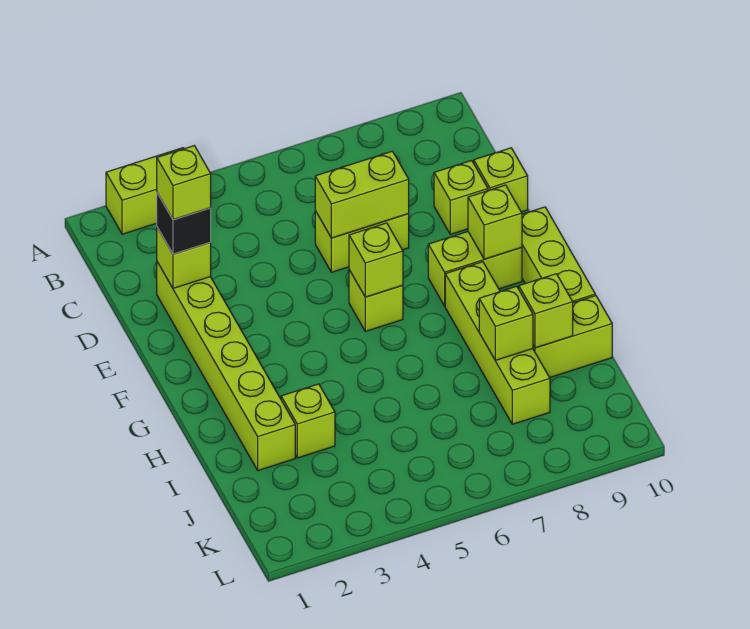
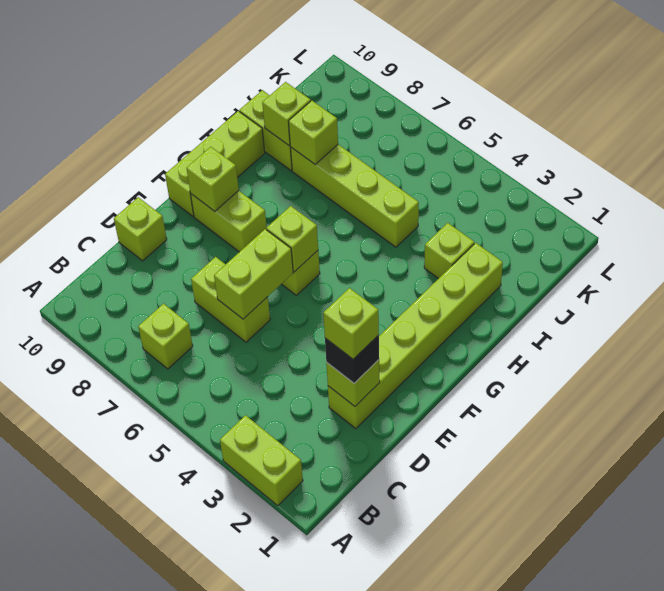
lime 1x2 brick [315,151,409,238] -> lime 1x2 brick turned to [214,229,293,319]
lime 1x1 brick [434,160,488,234] -> lime 1x1 brick moved to [138,304,193,369]
lime 1x4 brick [445,262,550,424] -> lime 1x4 brick turned to [291,145,419,247]

